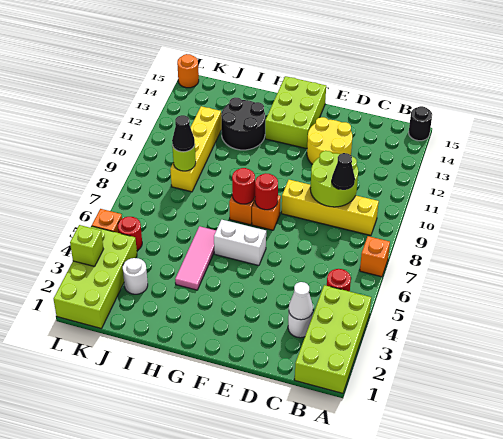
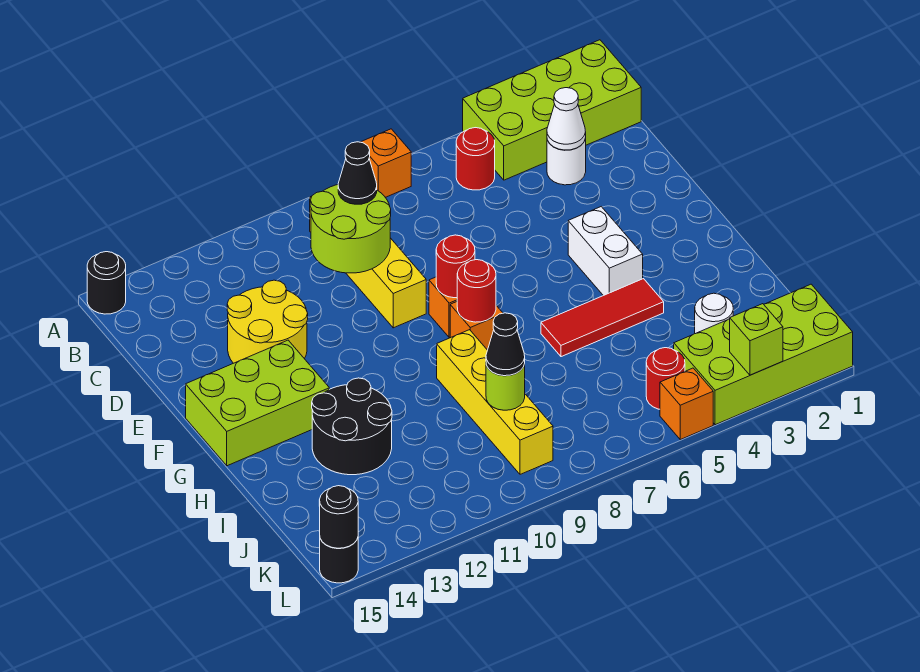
white 1x2 brick [214,220,266,266] -> white 1x2 brick moved to [568,207,643,296]
pink 1x3 tile [175,226,216,290] -> red 1x3 tile [541,279,664,357]
yellow 1x4 brick [170,106,221,192] -> yellow 1x4 brick turned to [437,330,553,474]
orange 1x1 round brick [177,54,199,88] -> black 1x1 round brick [320,538,358,583]
none -> black 1x1 round brick [319,486,358,548]

